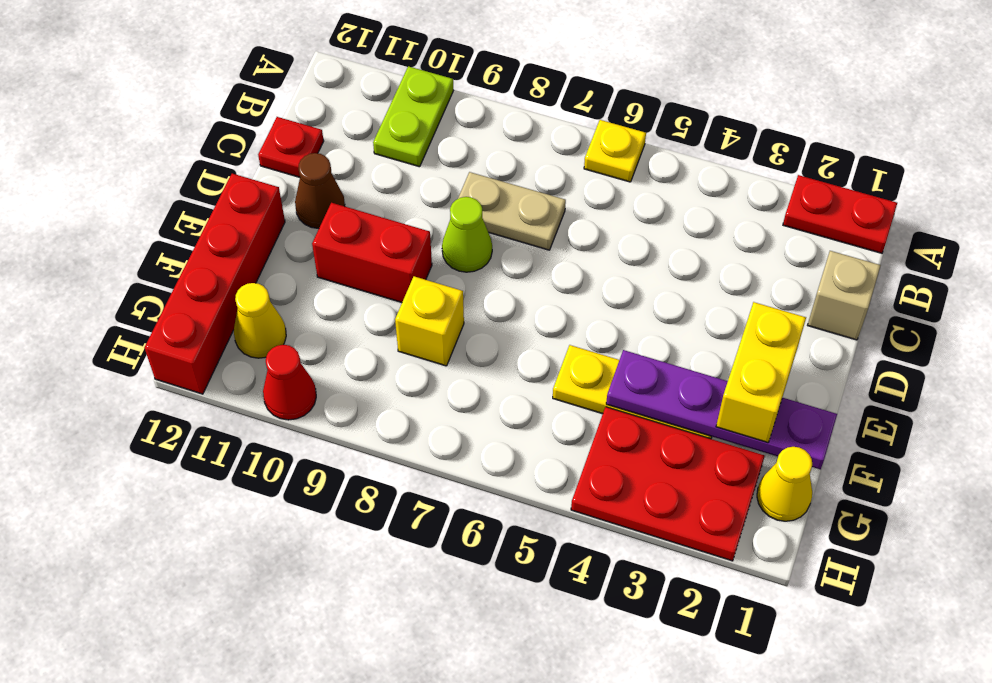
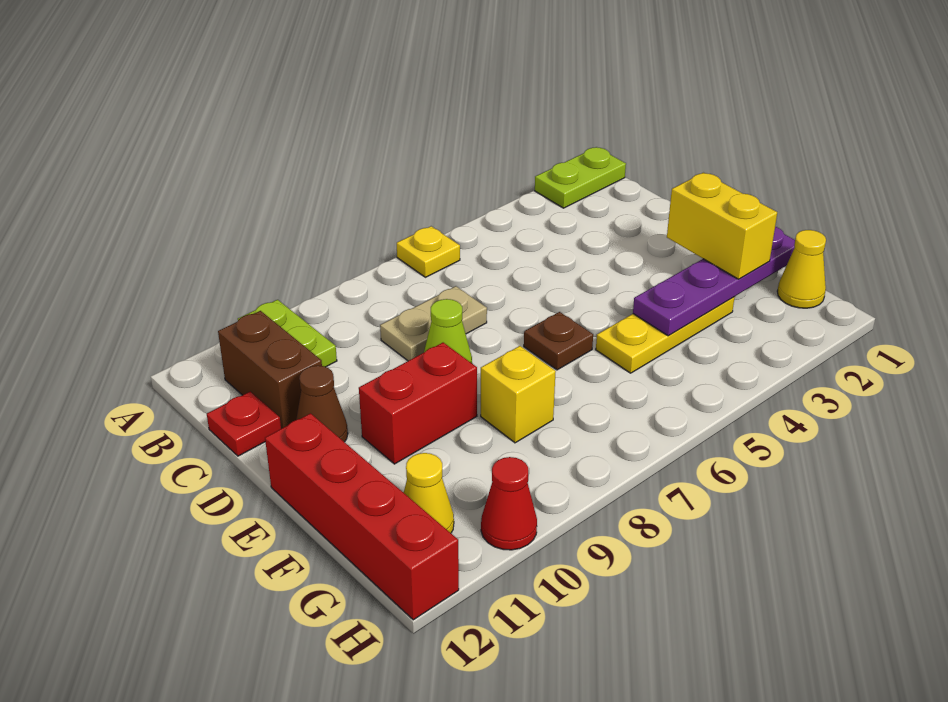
red 1x2 plate [783,175,897,253] -> lime 1x2 plate [535,147,626,208]
none -> brown 1x2 brick [218,311,322,429]
tan 1x1 brick [808,251,881,340] -> none
none -> brown 1x1 plate [524,312,593,370]
red 2x3 plate [571,407,765,561] -> none

